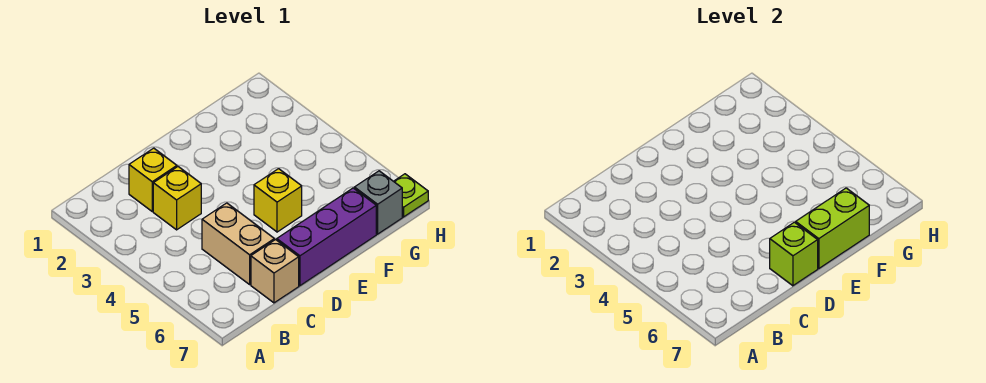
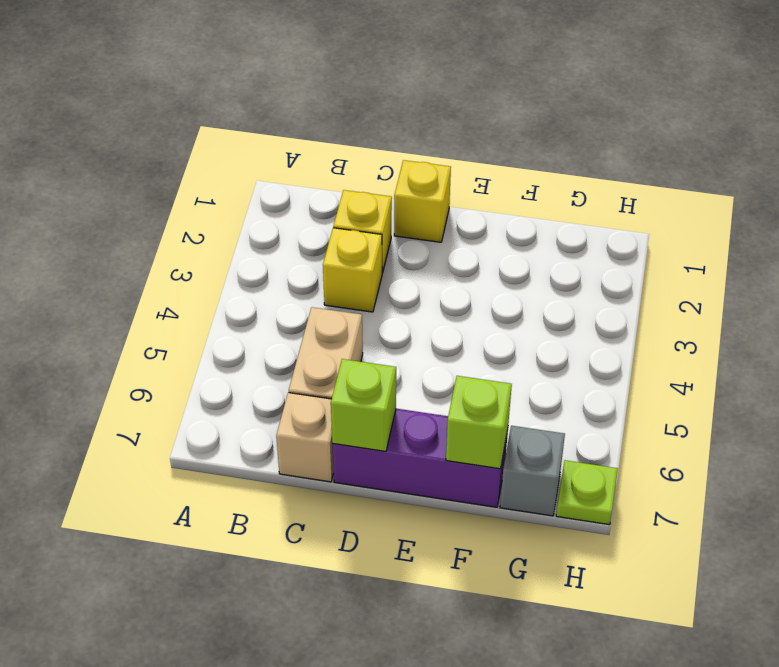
yellow 1x1 brick [254,169,302,232] -> yellow 1x1 brick moved to [394,160,451,242]
lime 1x2 brick [796,188,869,268] -> lime 1x1 brick [446,376,512,469]

